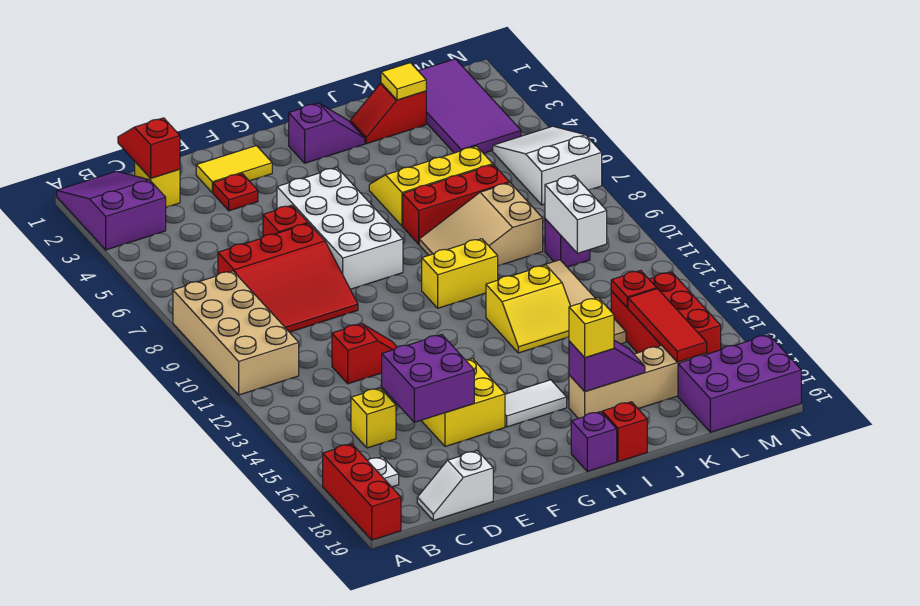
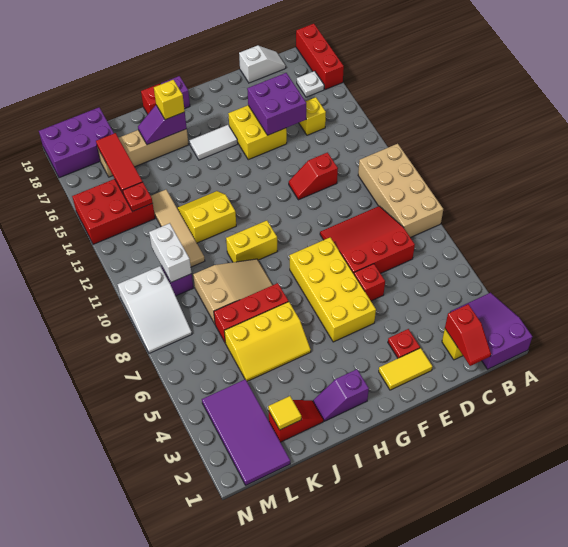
purple 2x3 slope [57,171,166,250] -> purple 2x3 slope turned to [451,293,532,369]
white 2x4 brick [277,168,403,289] -> yellow 2x4 brick [289,237,376,342]
red 2x3 brick [611,272,721,354] -> red 2x3 brick turned to [72,179,155,244]
white 2x3 slope [493,126,602,205] -> white 2x3 slope moved to [117,266,192,353]

